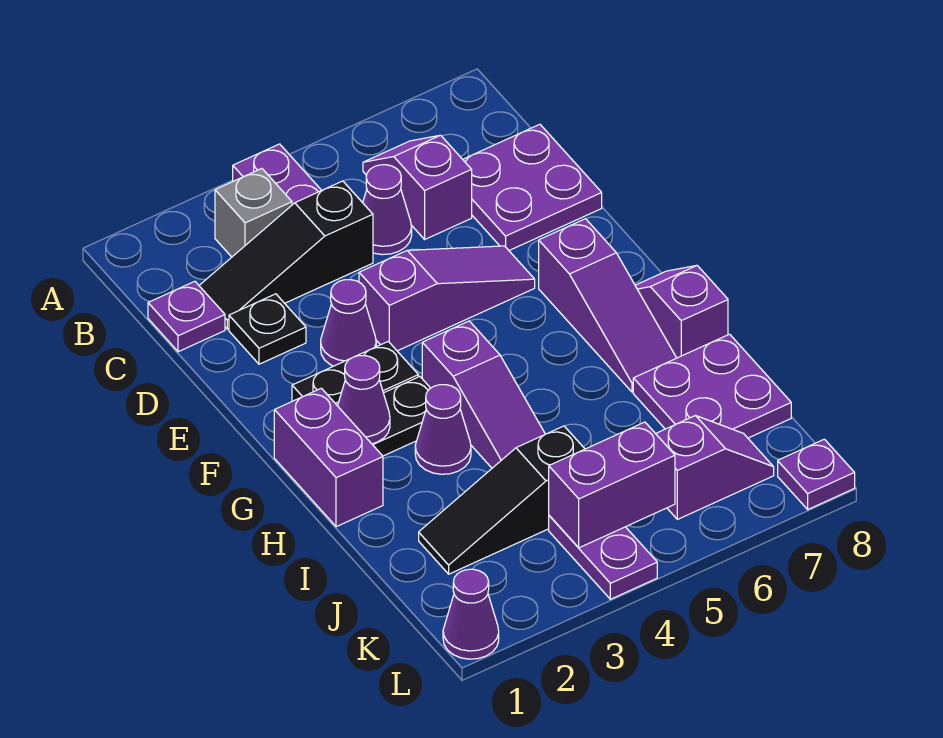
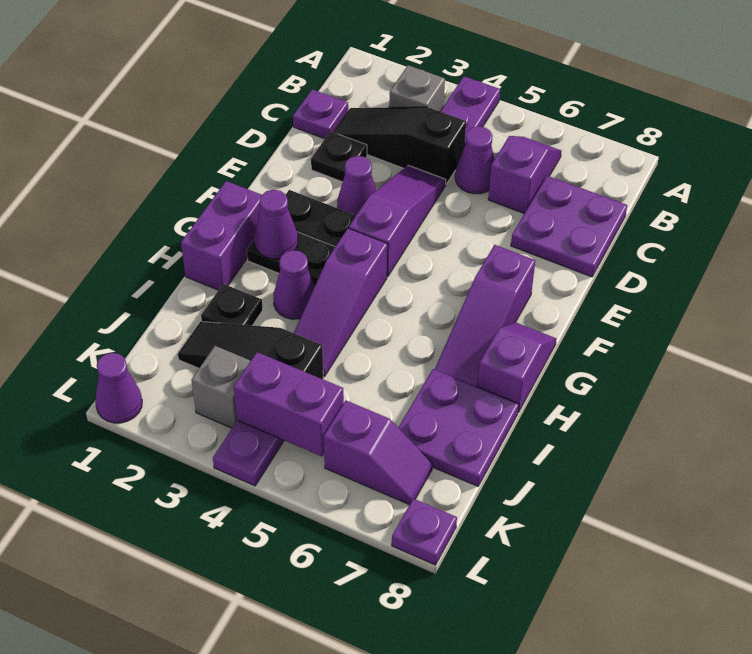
purple 1x3 slope [359,246,535,351] -> purple 1x3 slope turned to [349,165,446,276]
none -> black 1x1 plate [201,284,263,325]
none -> grey 1x1 brick [191,346,251,428]

